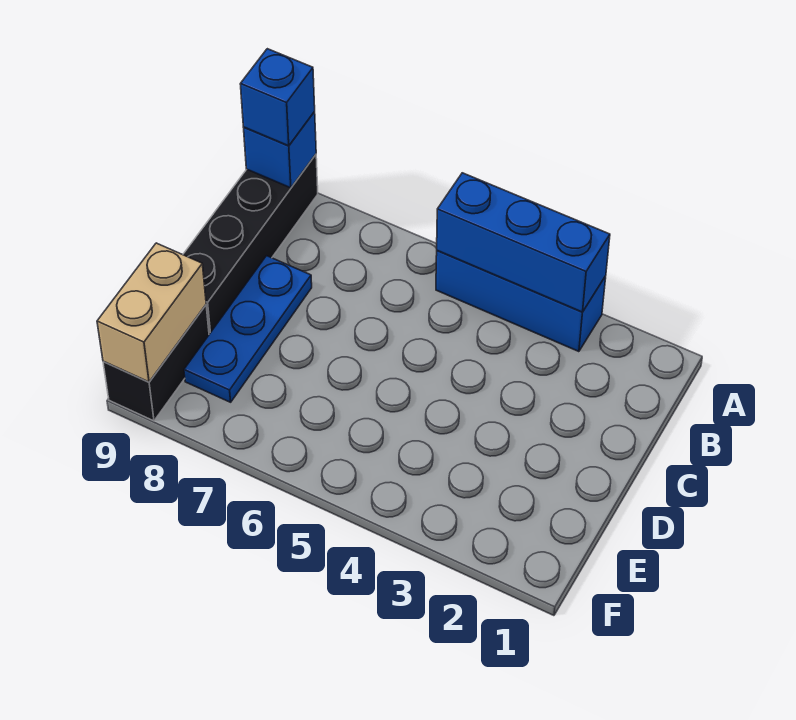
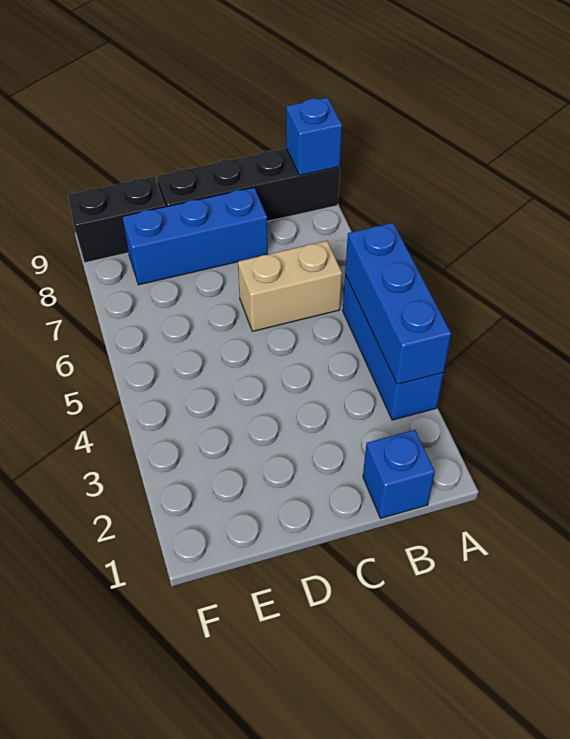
blue 1x1 brick [240,49,315,146] -> blue 1x1 brick moved to [363,430,435,518]
blue 1x3 plate [184,256,312,402] -> blue 1x3 brick [123,188,268,285]
tan 1x2 brick [97,243,206,382] -> tan 1x2 brick moved to [238,241,342,331]

